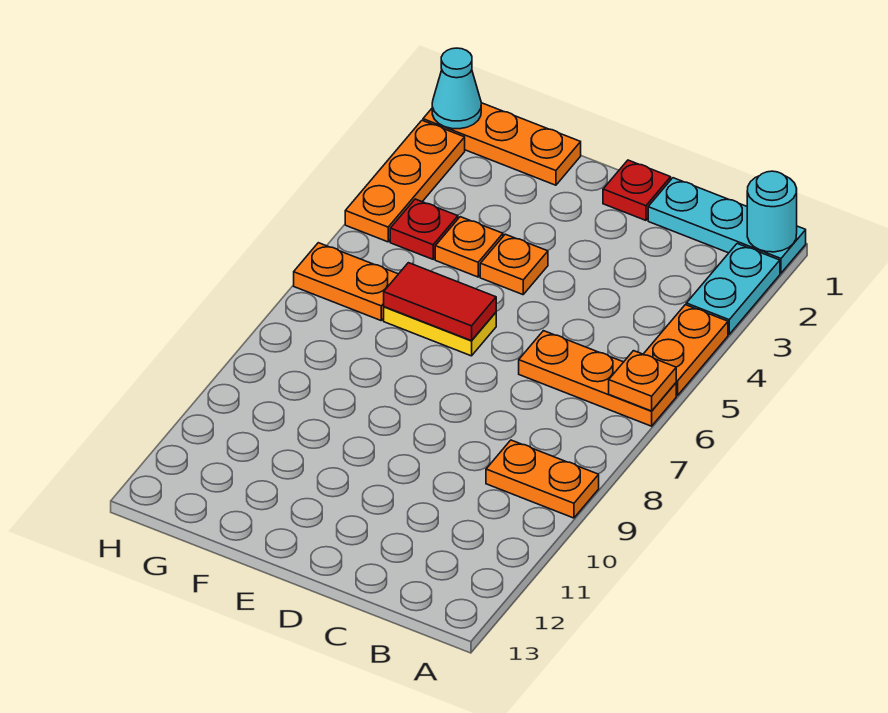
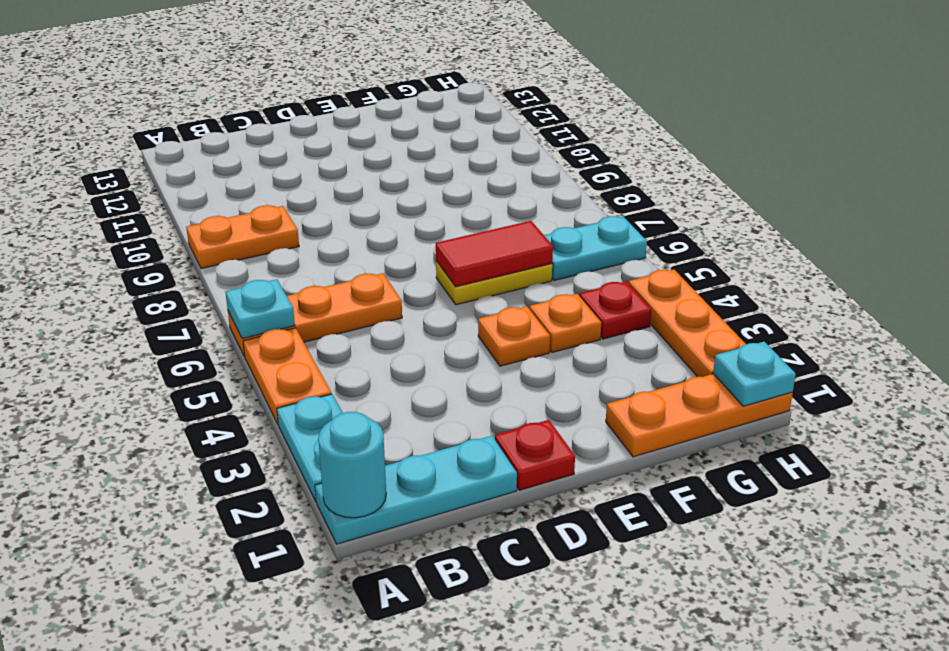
orange 1x1 plate [609,351,676,411] -> cyan 1x1 plate [225,279,295,339]
orange 1x2 plate [294,243,398,320] -> cyan 1x2 plate [544,216,647,280]
cyan 1x1 cone [432,48,481,129] -> cyan 1x1 plate [713,342,796,406]

